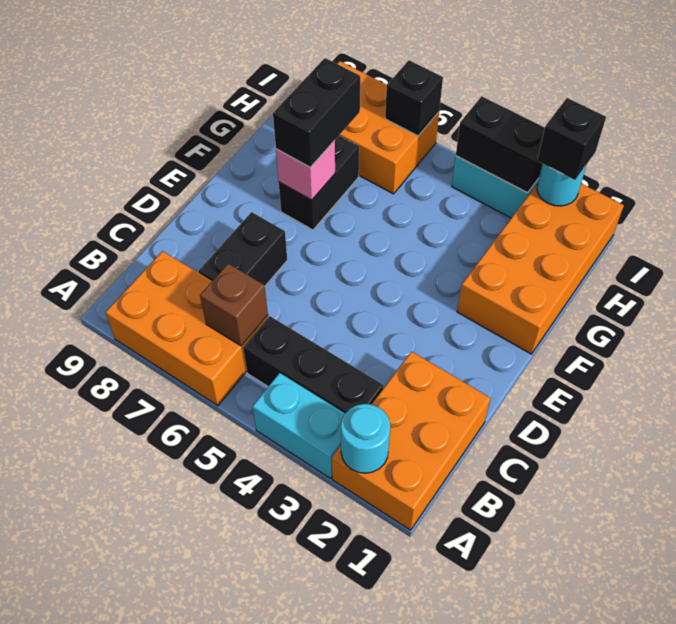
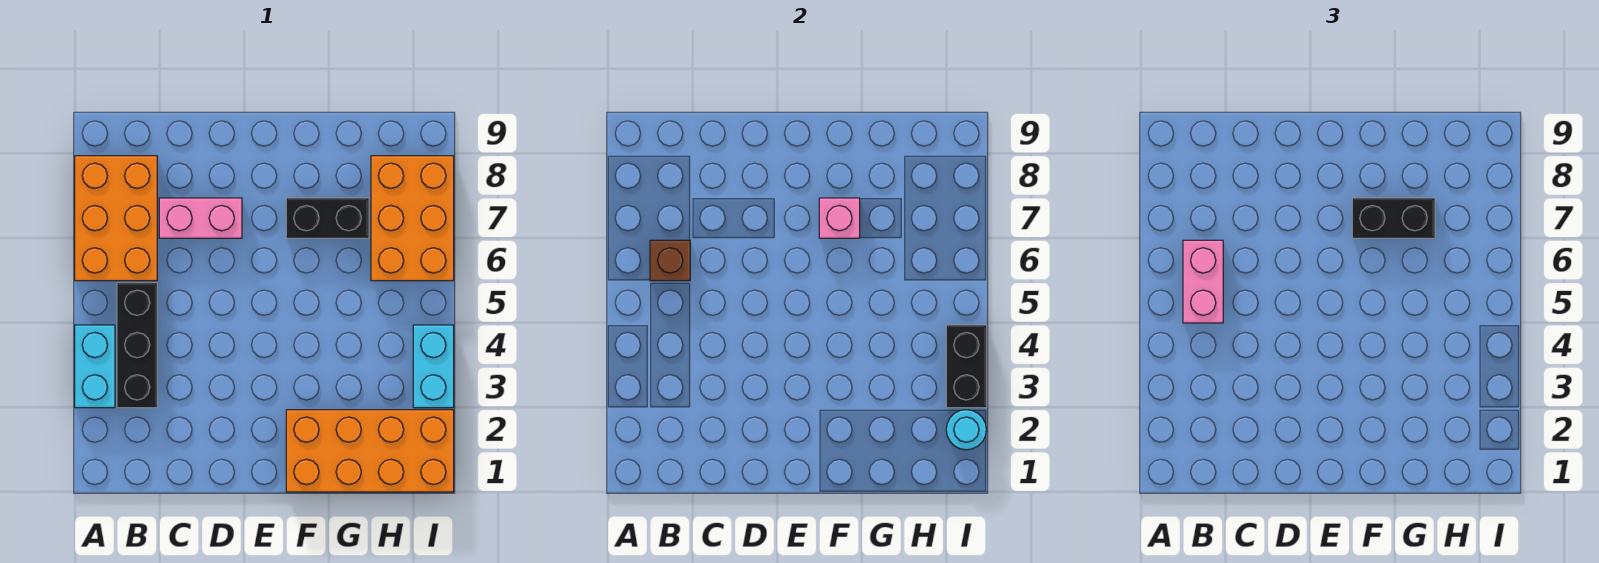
orange 2x3 brick [332,352,491,530] -> none
cyan 1x1 round brick [341,404,390,473] -> none
none -> pink 1x2 brick [1183,240,1223,323]
black 1x2 brick [199,212,287,286] -> pink 1x2 brick [159,198,242,238]
black 1x1 brick [537,98,606,180] -> none
black 1x1 brick [385,60,443,136] -> none

